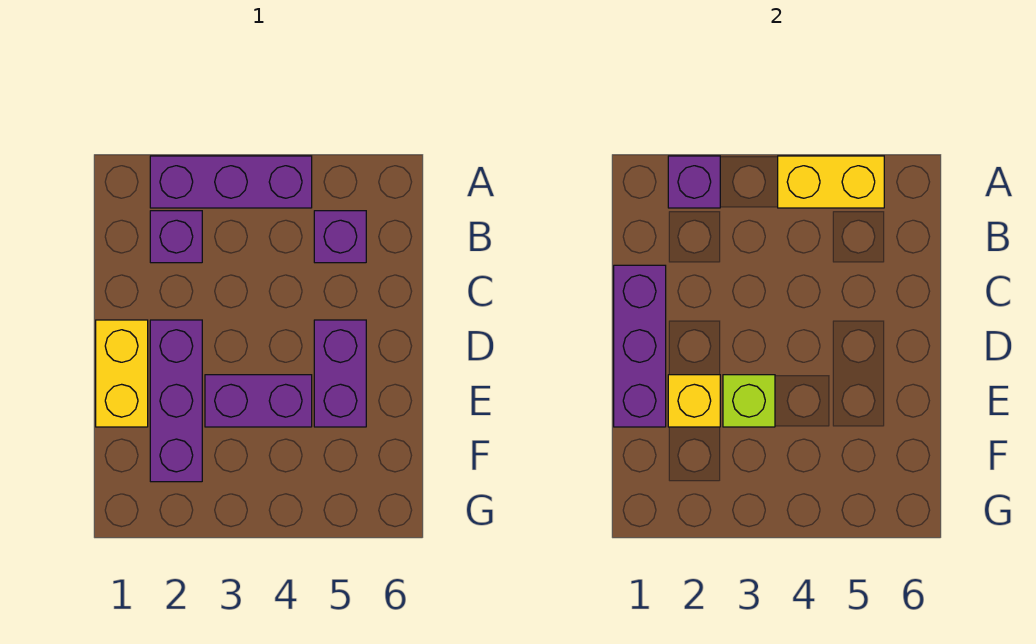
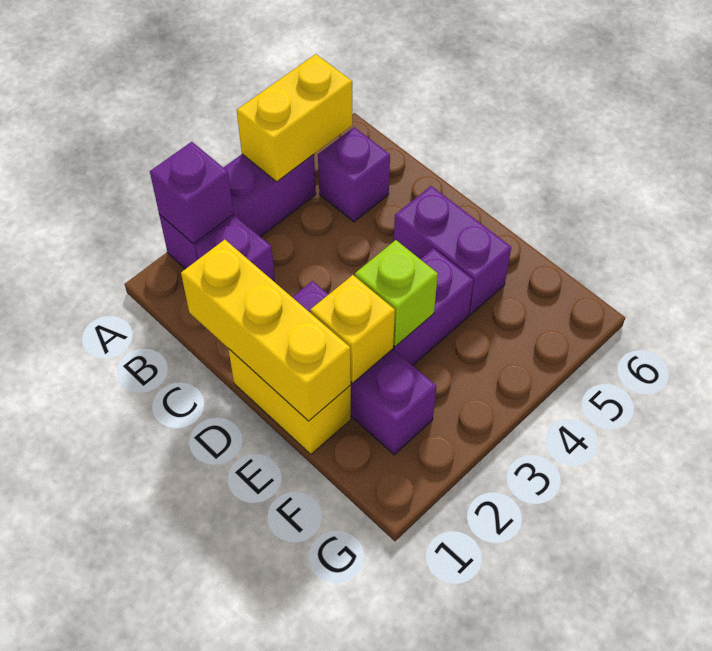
purple 1x3 brick [614,265,666,427] -> yellow 1x3 brick [181,240,351,421]

